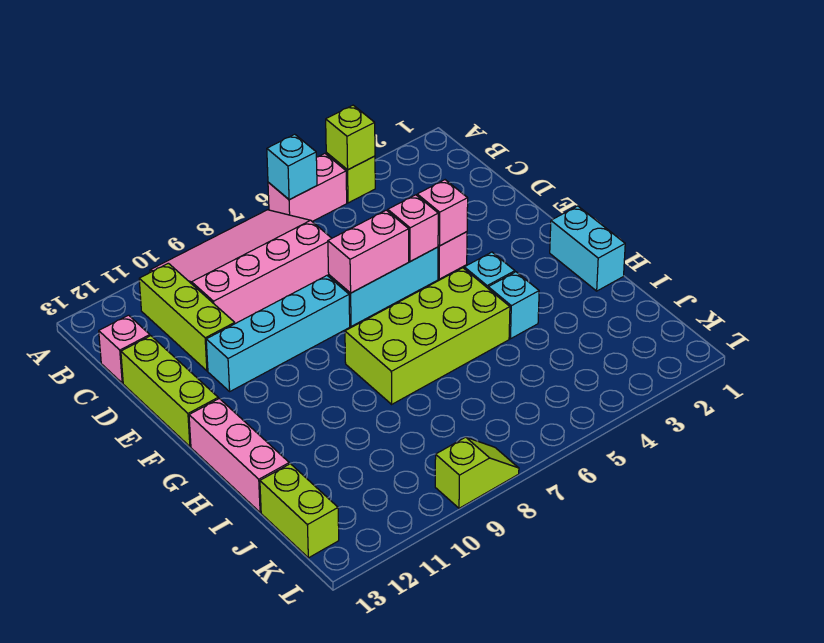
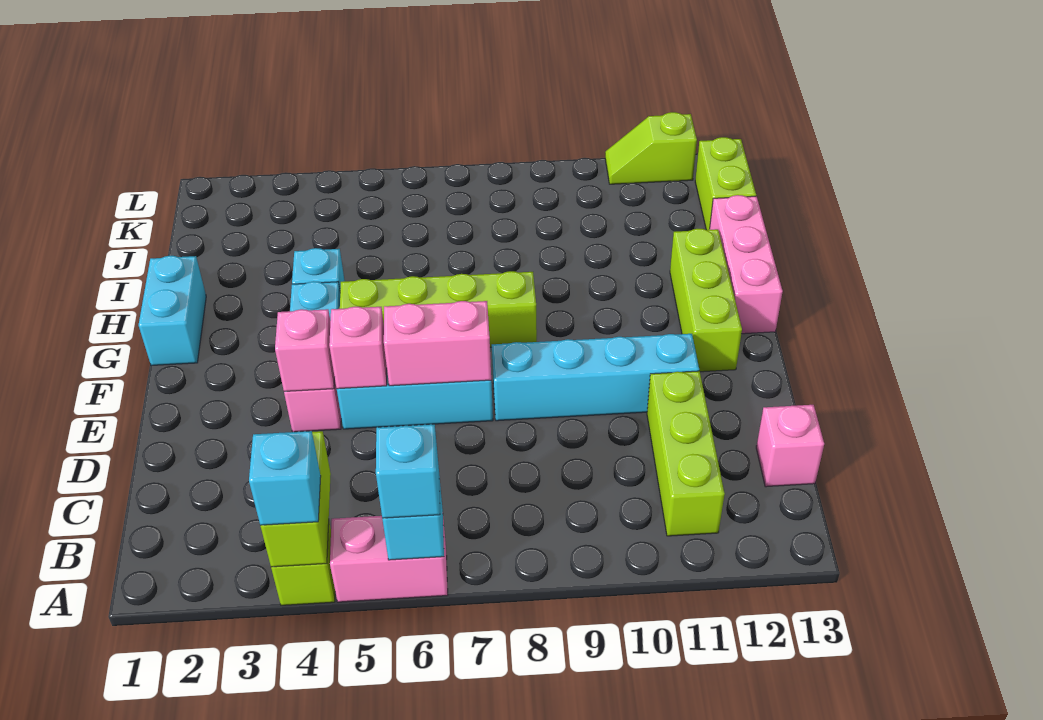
lime 1x1 brick [326,105,375,170] -> lime 1x2 brick [261,431,331,567]
none -> cyan 1x1 brick [249,431,321,525]
none -> cyan 1x1 brick [376,424,440,518]
pink 3x4 slope [150,210,332,324] -> none
lime 1x3 brick [121,336,218,447] -> lime 1x3 brick moved to [670,229,742,372]
lime 2x4 brick [345,268,510,404] -> lime 1x4 brick [340,271,537,347]
lime 1x2 slope [435,437,519,508] -> lime 1x2 slope moved to [605,112,697,184]

